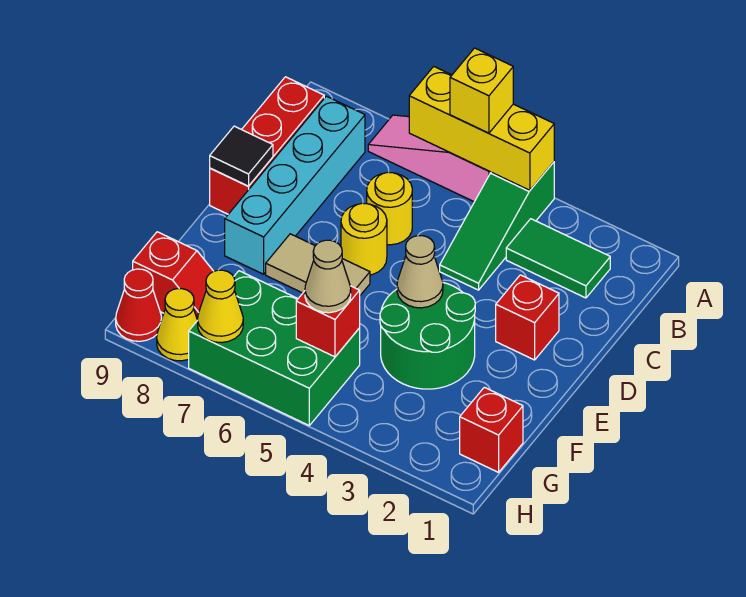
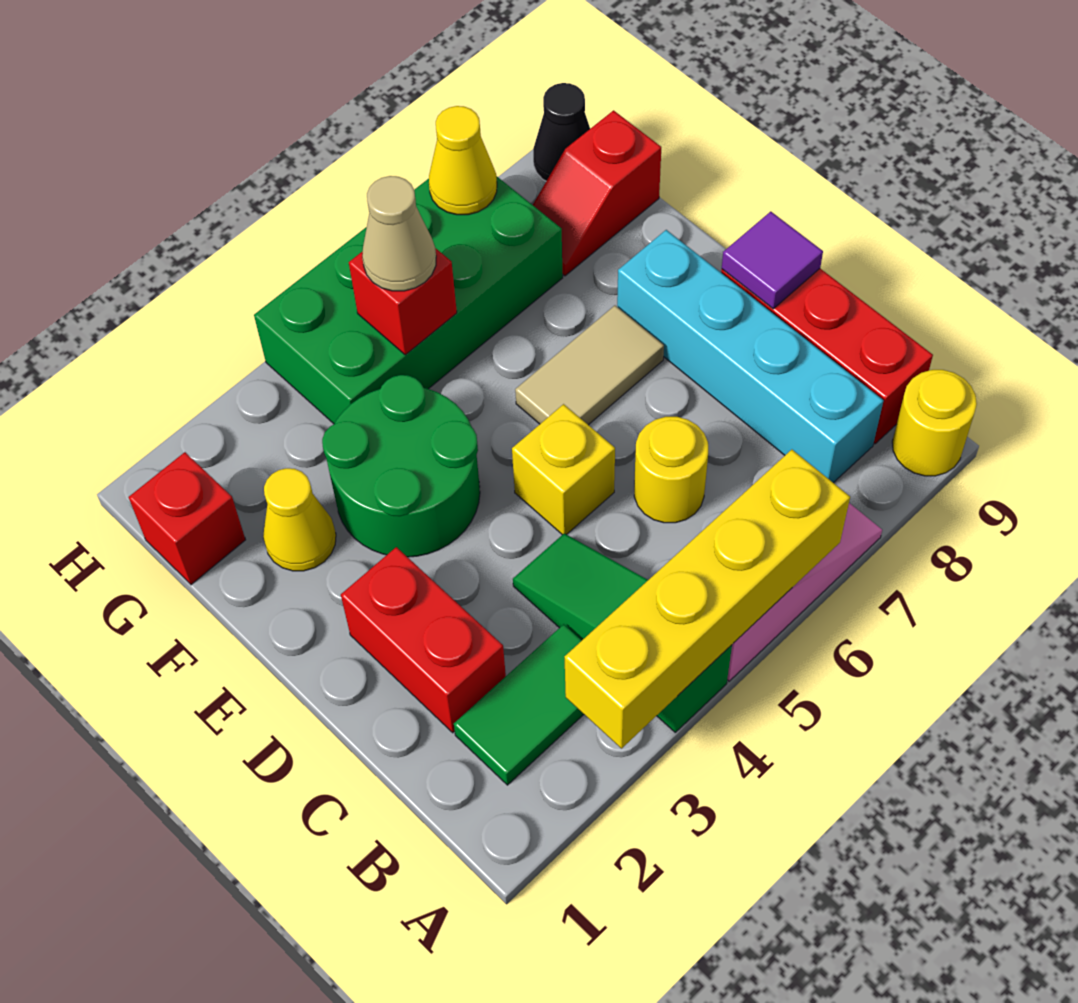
yellow 1x3 brick [409,66,554,190] -> yellow 1x4 brick [565,450,850,749]
yellow 1x1 brick [450,48,513,133] -> yellow 1x1 brick moved to [512,404,615,535]
red 1x1 brick [496,275,559,360] -> red 1x2 brick [341,547,506,733]
yellow 1x1 round brick [341,203,387,275] -> yellow 1x1 round brick moved to [892,370,977,476]
black 1x1 tile [210,126,273,186] -> purple 1x1 tile [722,212,823,309]
tan 1x1 cone [397,236,443,308] -> none
green 2x3 brick [189,271,360,425] -> green 2x4 brick [254,176,563,424]
yellow 1x1 cone [157,289,197,361] -> yellow 1x1 cone moved to [263,468,336,571]
red 1x1 cone [116,269,162,341] -> black 1x1 cone [533,83,590,181]

